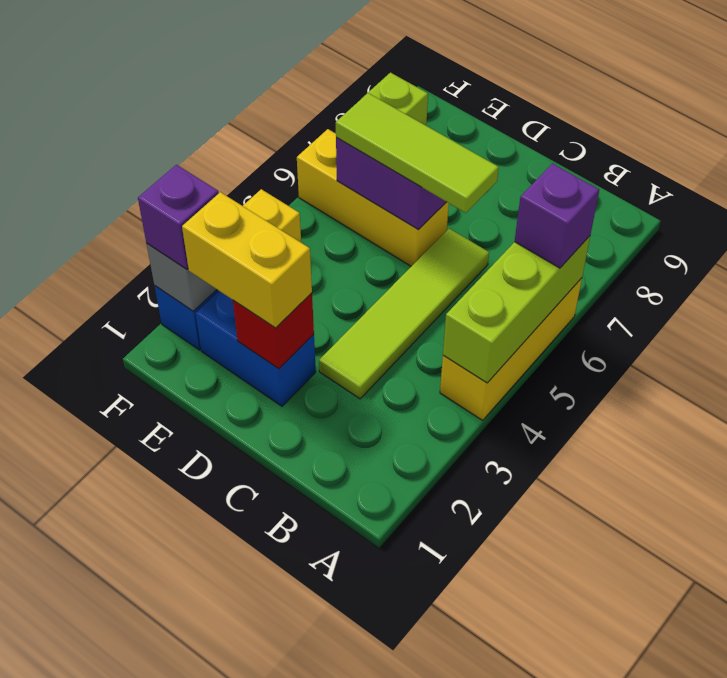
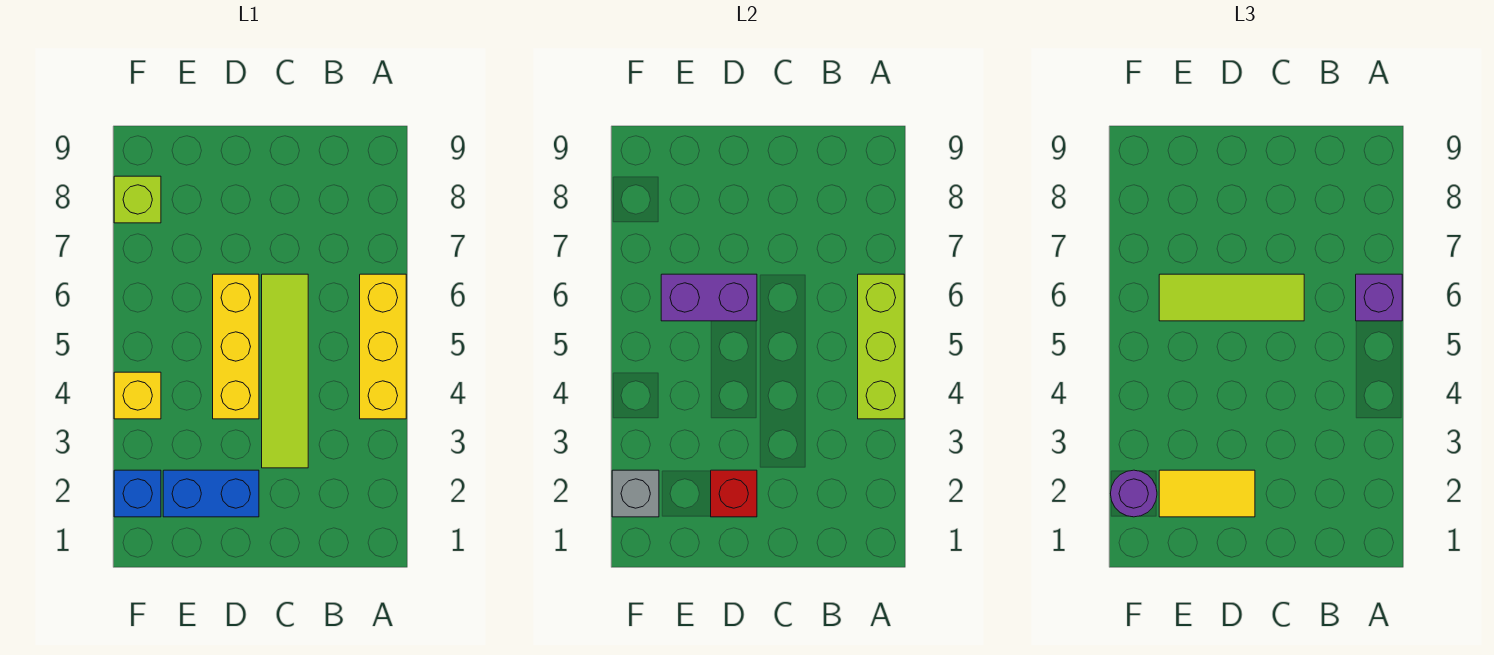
yellow 1x2 brick [182,192,312,328] -> yellow 1x2 tile [1159,470,1255,517]
yellow 1x3 brick [297,129,449,266] -> yellow 1x3 brick turned to [213,274,259,419]
purple 1x1 brick [138,165,219,269] -> purple 1x1 round brick [1111,470,1157,517]

